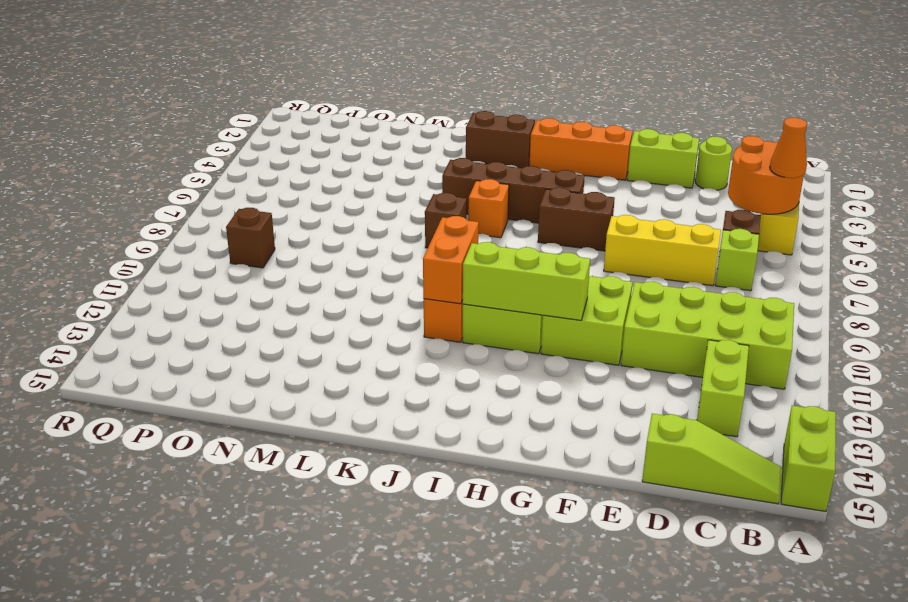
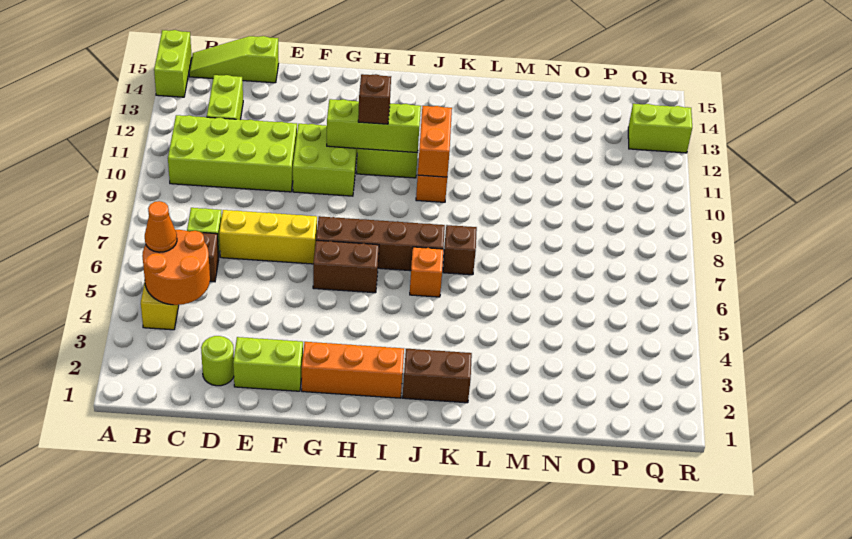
brown 1x4 brick [442,158,585,223] -> brown 1x4 brick moved to [316,216,445,271]
brown 1x1 brick [226,208,275,268] -> brown 1x1 brick moved to [358,74,391,124]
none -> lime 1x2 brick [628,104,692,153]

